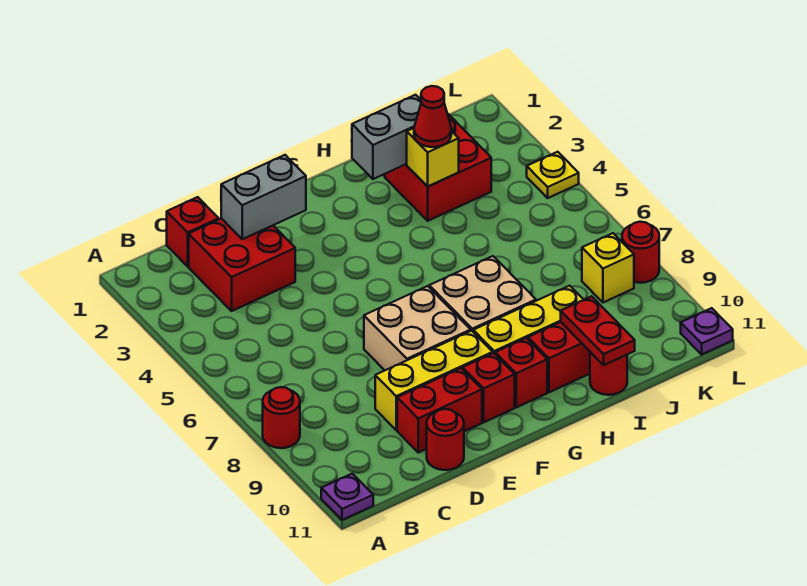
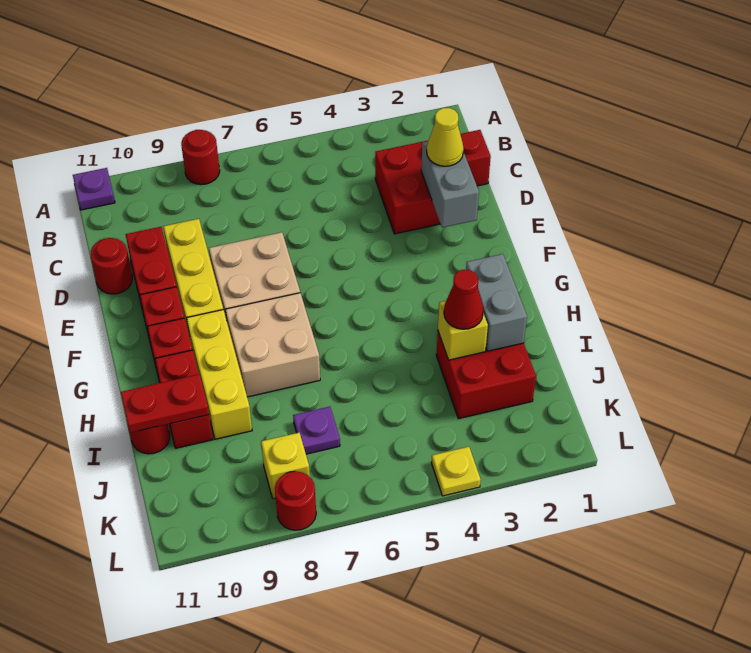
none -> yellow 1x1 cone [427,108,464,166]
purple 1x1 plate [681,308,733,354] -> purple 1x1 plate moved to [293,407,340,454]

